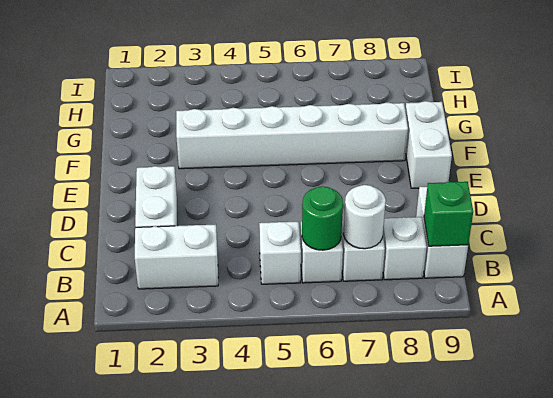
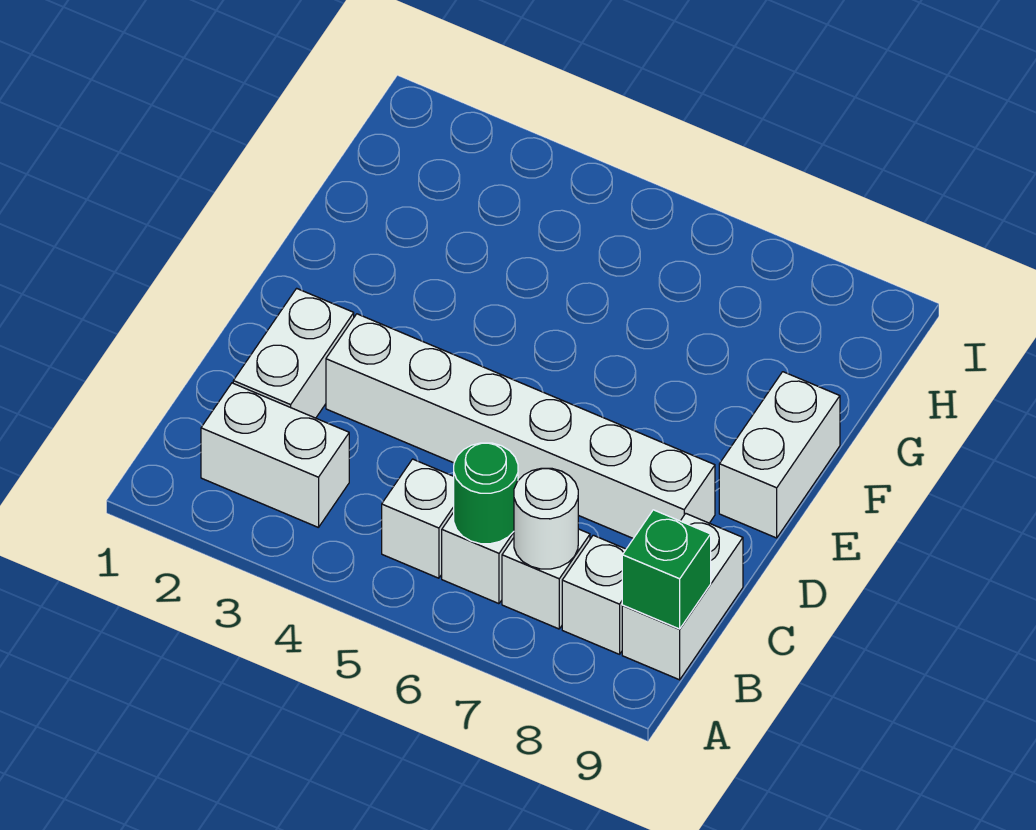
white 1x6 brick [176,102,408,169] -> white 1x6 brick moved to [326,314,715,539]

